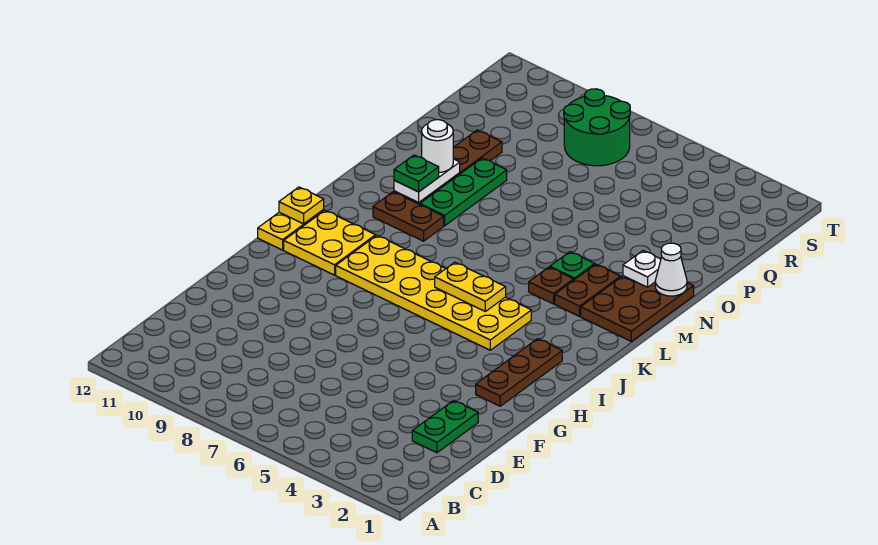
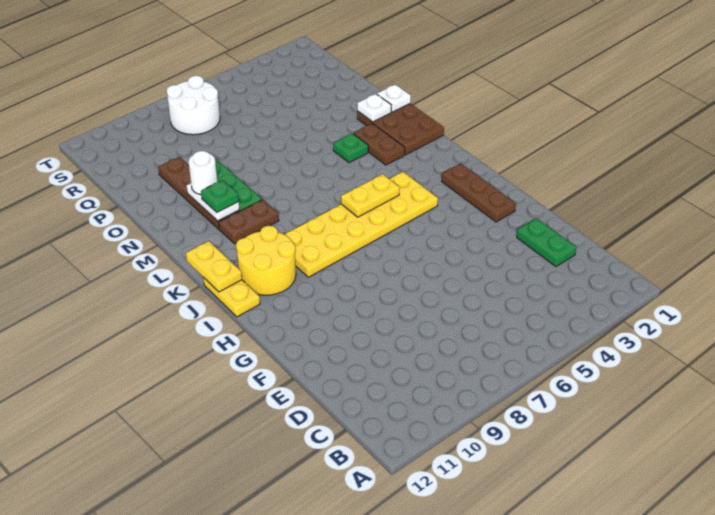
yellow 2x2 plate [284,210,376,275] -> yellow 2x2 round brick [236,226,296,295]
yellow 1x1 plate [279,187,324,224] -> yellow 1x2 plate [186,241,242,292]
brown 1x1 plate [529,267,574,304] -> none
white 1x1 cone [655,243,687,296] -> white 1x1 plate [377,85,411,112]
green 2x2 round brick [564,89,630,166] -> white 2x2 round brick [167,76,220,135]

